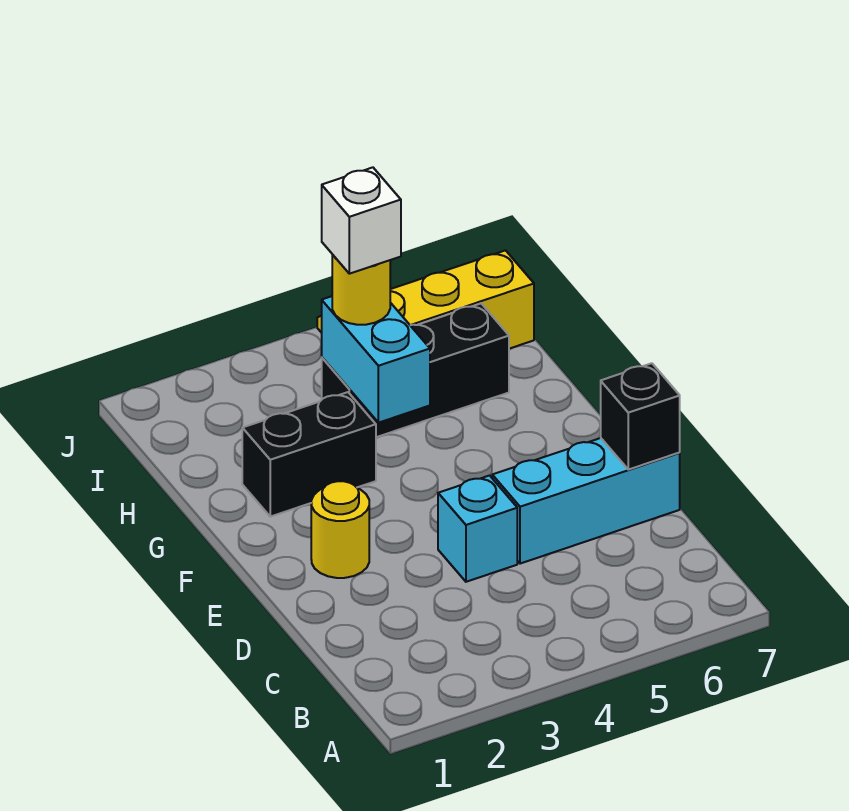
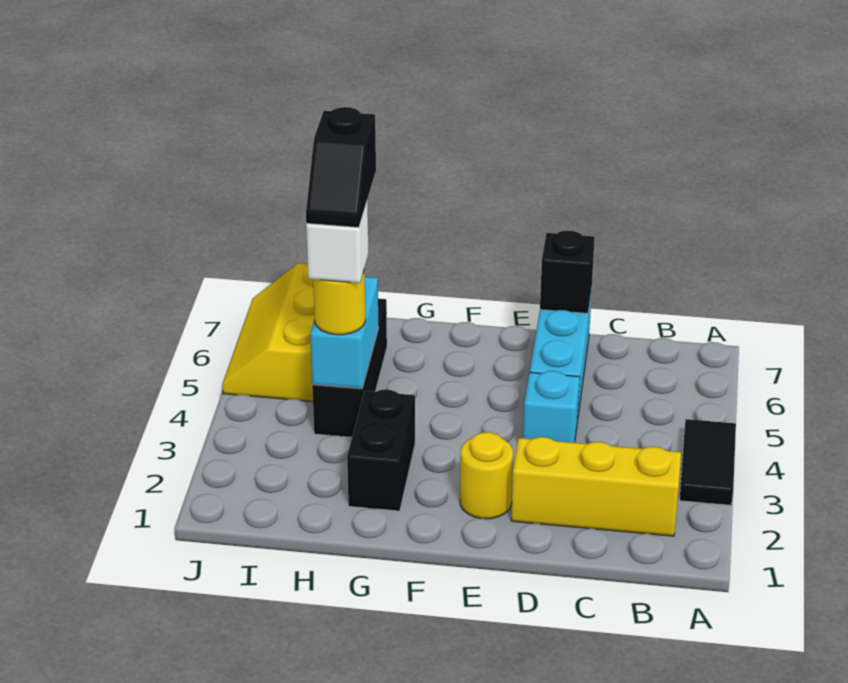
none -> black 1x2 tile [679,419,736,505]
none -> yellow 1x3 brick [511,437,681,536]
cyan 1x2 brick [322,296,430,423] -> cyan 1x2 brick turned to [310,277,379,388]
none -> black 1x2 slope [306,107,376,228]

